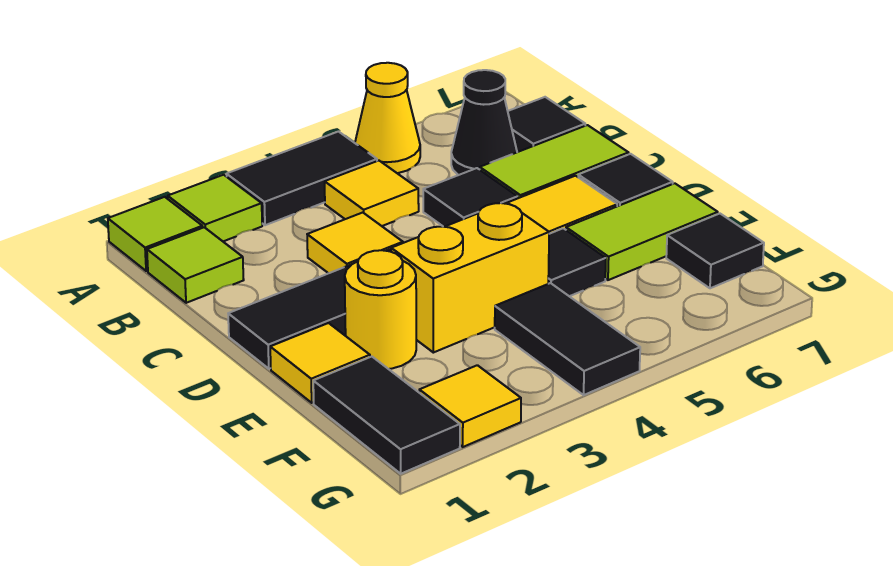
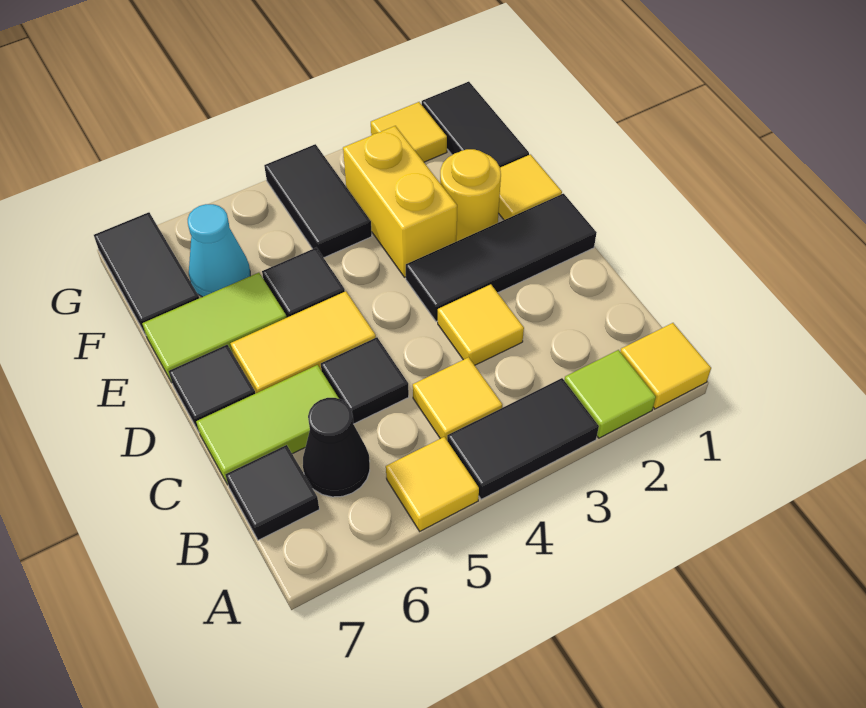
lime 1x1 tile [108,197,202,271] -> yellow 1x1 tile [621,323,711,409]
yellow 1x1 cone [355,63,420,173] -> yellow 1x1 tile [386,437,479,531]
lime 1x1 tile [147,227,244,303] -> none
yellow 1x2 brick [391,202,549,353] -> yellow 1x2 brick turned to [343,126,457,277]
none -> cyan 1x1 cone [188,204,250,297]
black 1x1 tile [666,214,764,288] -> black 1x2 tile [94,212,199,335]

